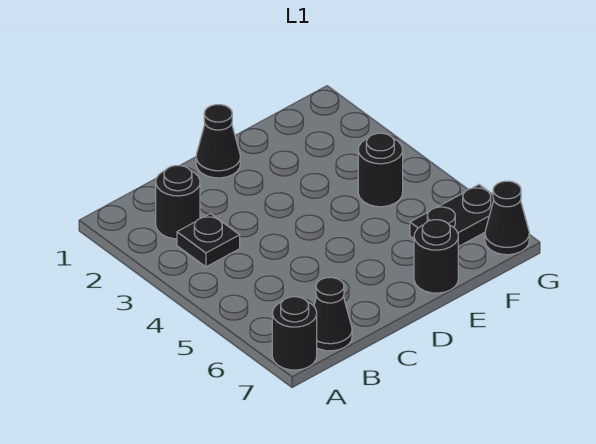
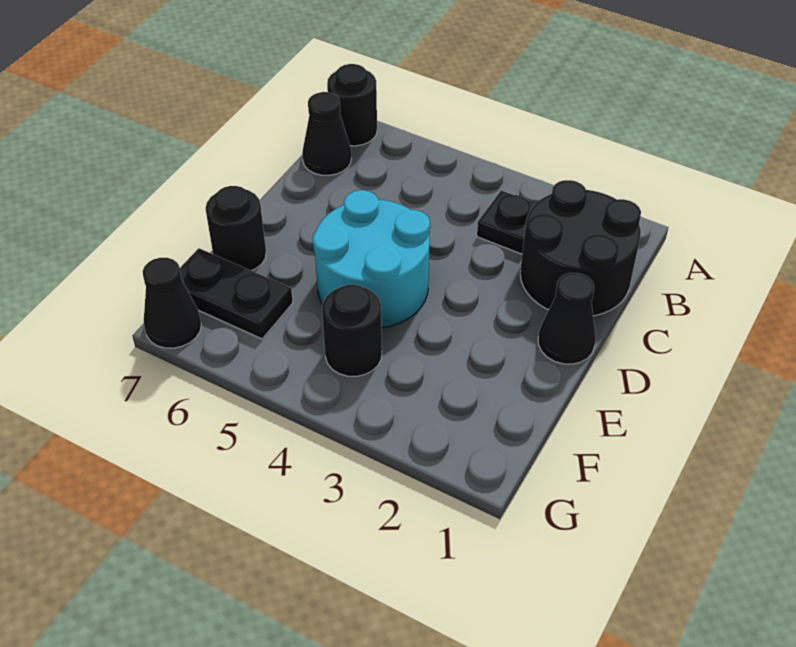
black 1x1 round brick [156,165,200,239] -> black 2x2 round brick [520,180,641,316]
none -> cyan 2x2 round brick [313,190,430,328]
black 1x2 plate [410,185,494,247] -> black 1x2 plate turned to [180,248,293,339]

